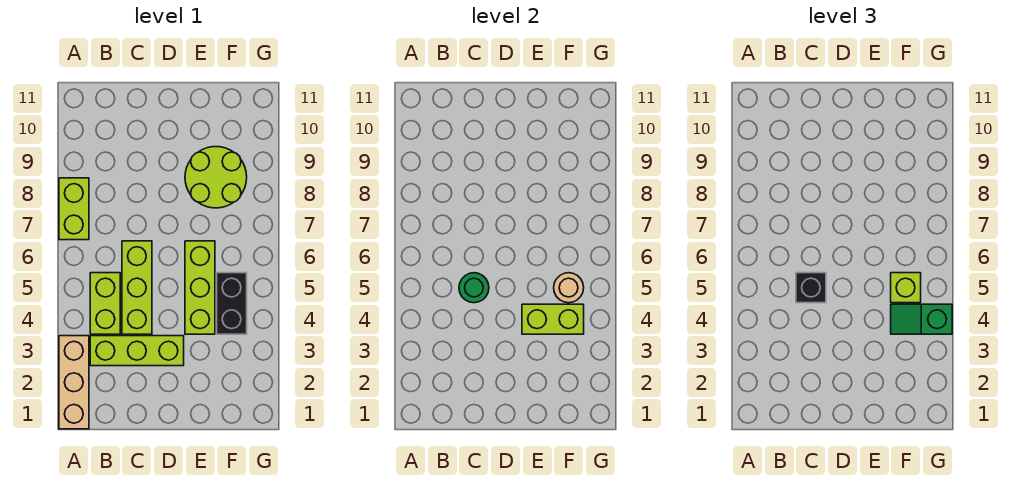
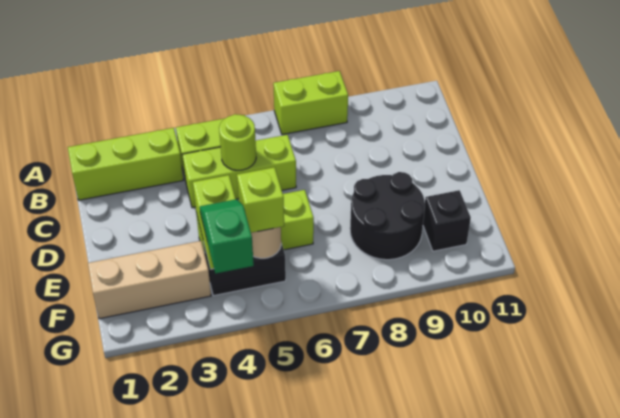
tan 1x3 brick [59,336,89,429] -> tan 1x3 brick moved to [88,241,211,319]
lime 1x3 brick [90,336,184,366] -> lime 1x3 brick turned to [68,128,183,200]
green 1x1 round brick [459,273,489,303] -> lime 1x1 round brick [219,114,256,170]
black 1x1 brick [796,273,826,303] -> black 1x1 brick moved to [423,190,471,251]
lime 2x2 round brick [185,147,247,208] -> black 2x2 round brick [350,172,425,260]

